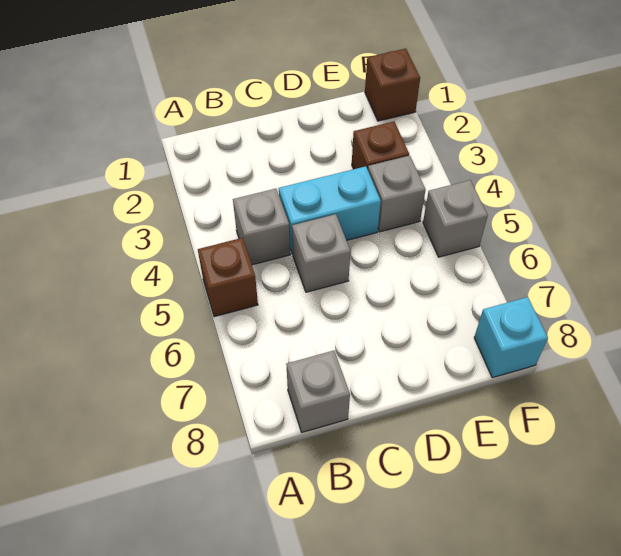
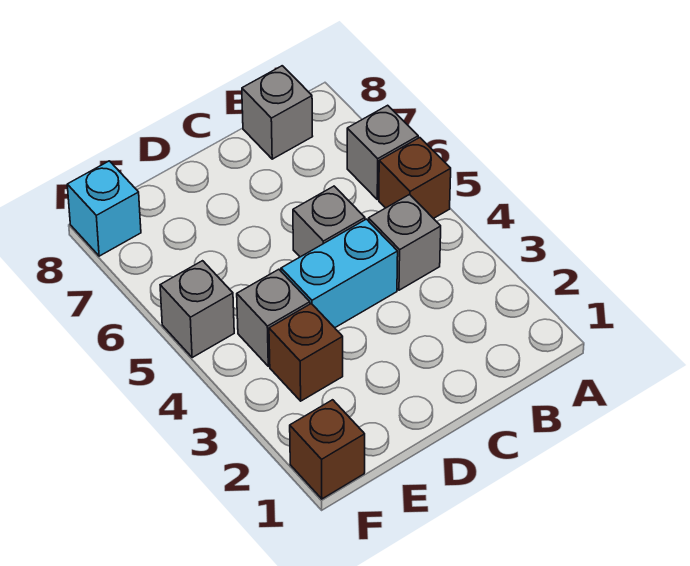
none -> grey 1x1 brick [347,105,418,200]

